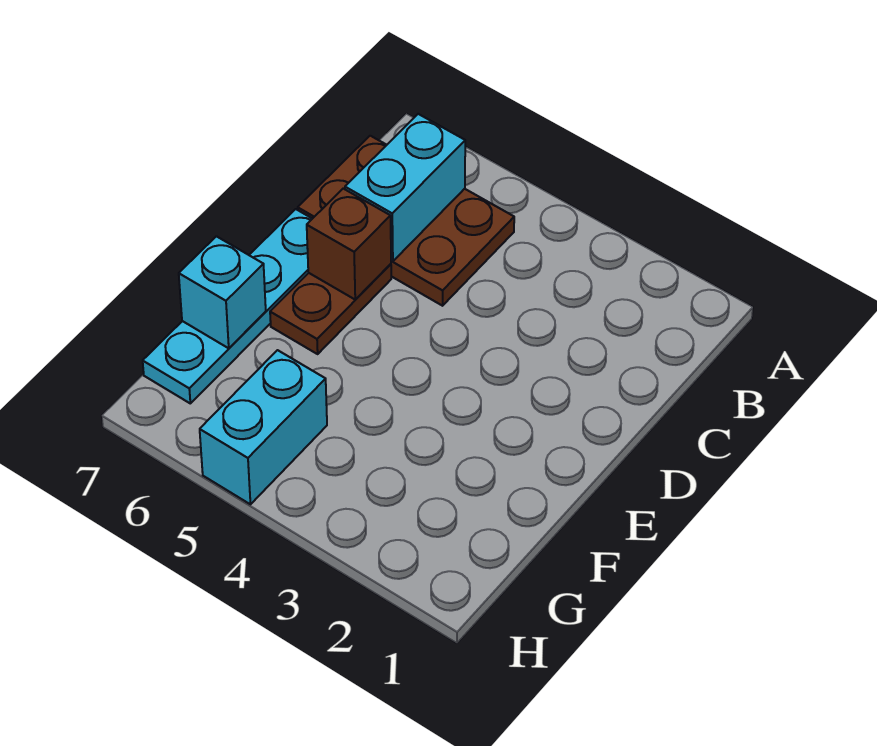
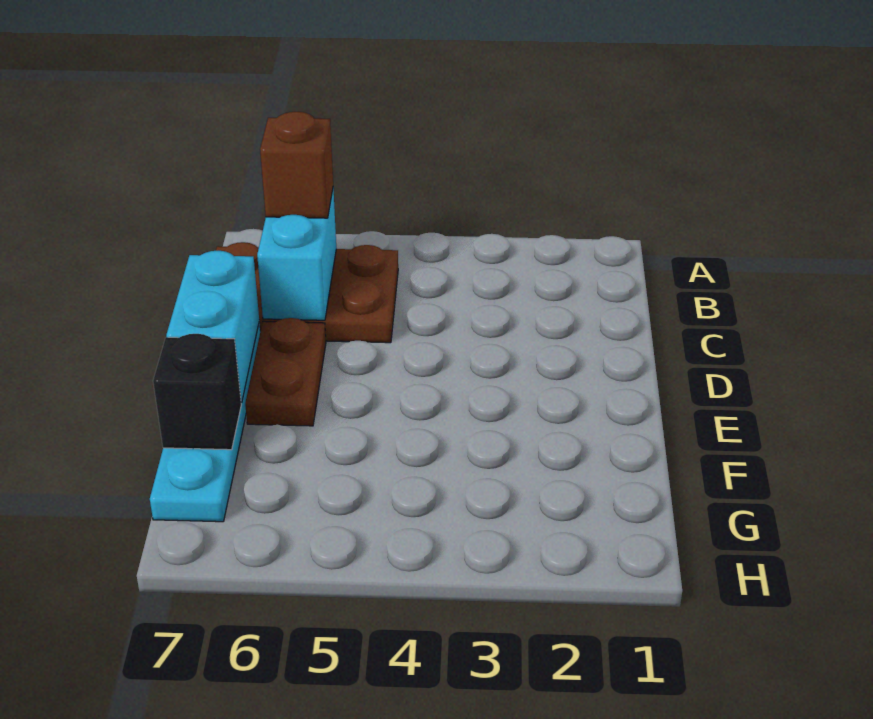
brown 1x1 brick [307,189,391,300] -> brown 1x1 brick moved to [260,112,333,218]
cyan 1x1 brick [179,236,266,348] -> black 1x1 brick [153,334,241,450]
cyan 1x2 brick [200,350,327,504] -> cyan 1x2 brick moved to [166,251,259,403]

